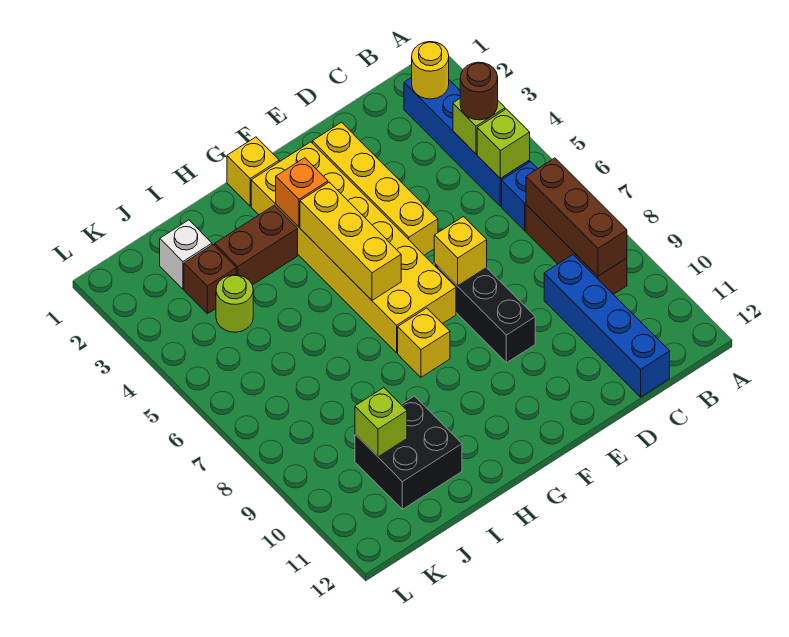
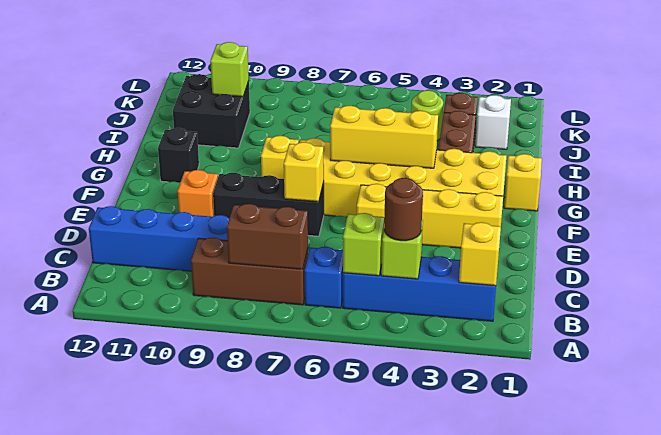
yellow 1x1 round brick [412,42,449,99] -> yellow 1x1 brick [459,222,501,286]
brown 1x3 brick [526,158,627,276] -> brown 1x2 brick [227,204,308,269]
orange 1x1 brick [276,158,328,227] -> orange 1x1 brick moved to [177,170,218,217]
none -> black 1x1 brick [158,128,199,183]

